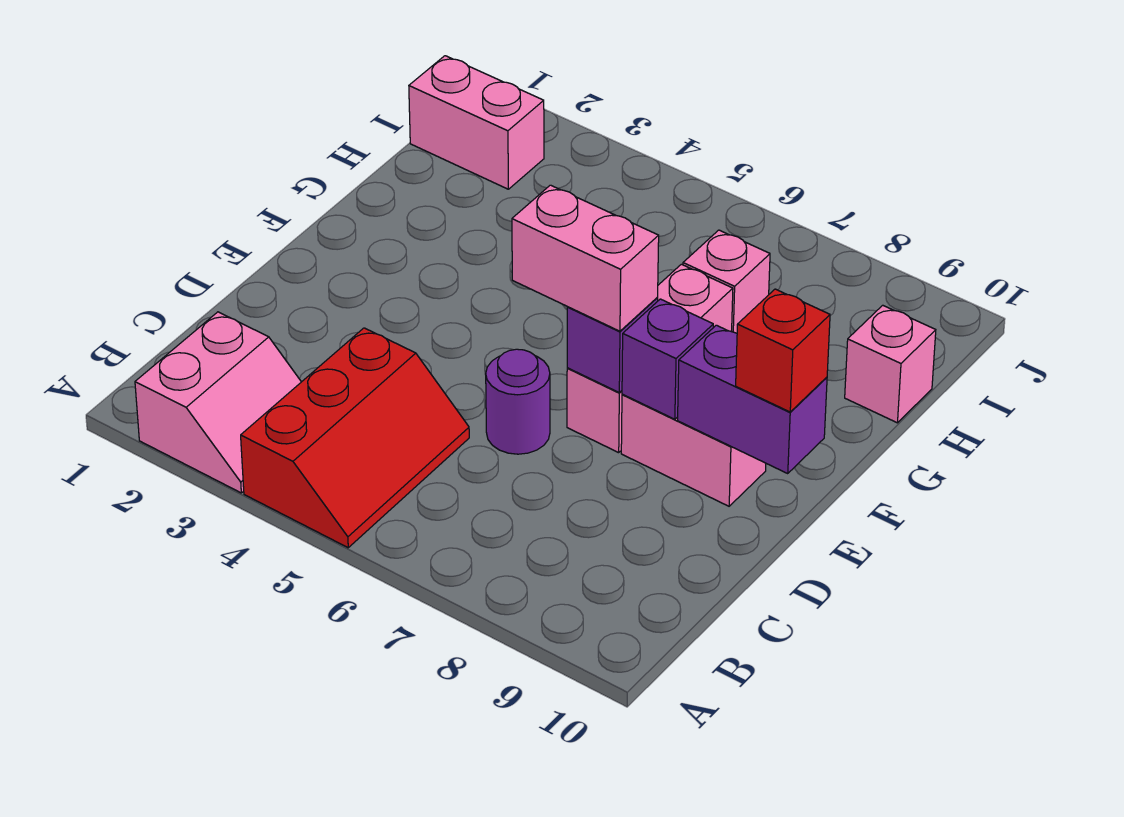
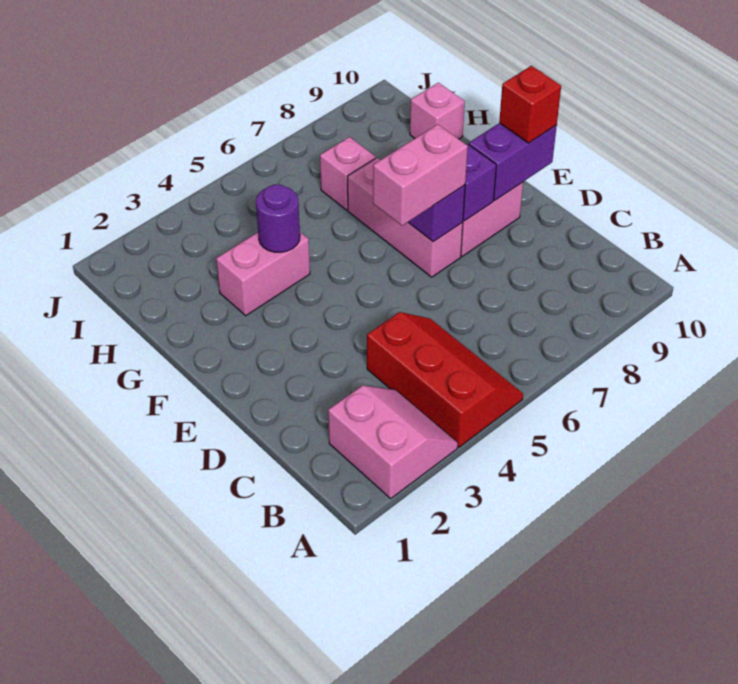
purple 1x1 round brick [486,349,550,454] -> purple 1x1 round brick moved to [256,185,300,252]
pink 1x2 brick [409,56,544,189] -> pink 1x2 brick moved to [216,232,310,316]

